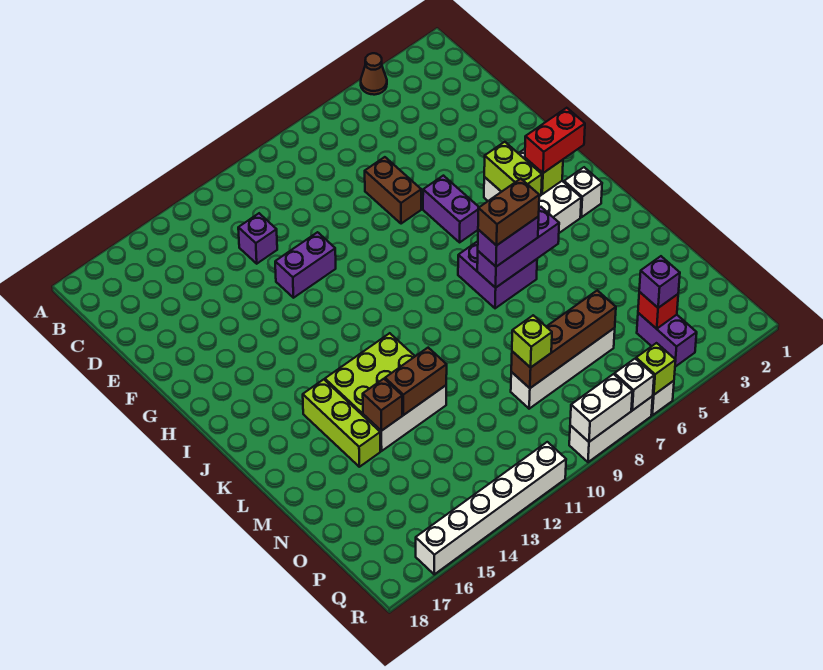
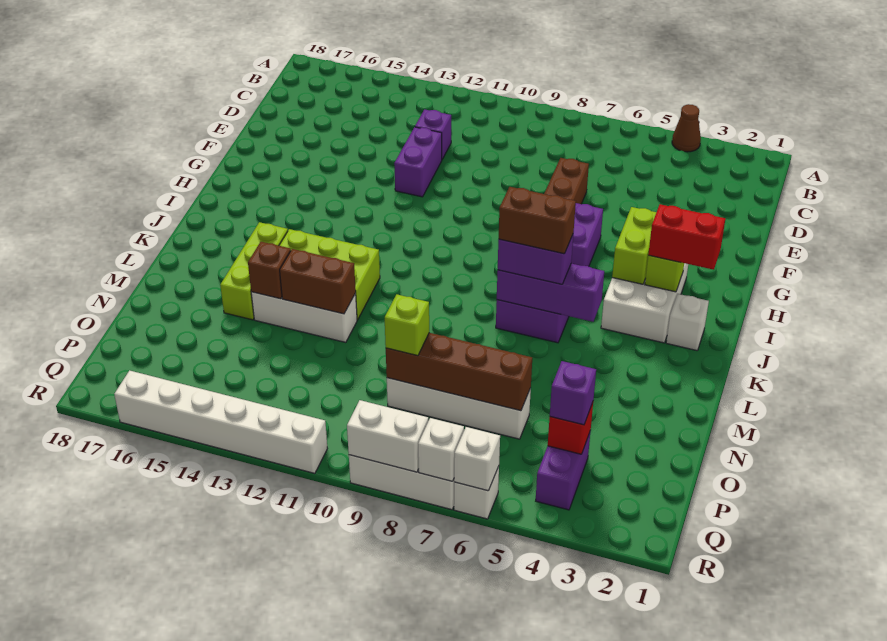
purple 1x2 brick [275,232,336,298] -> purple 1x2 brick turned to [394,127,442,197]
lime 1x1 brick [636,343,676,395] -> white 1x1 brick [454,427,500,491]

